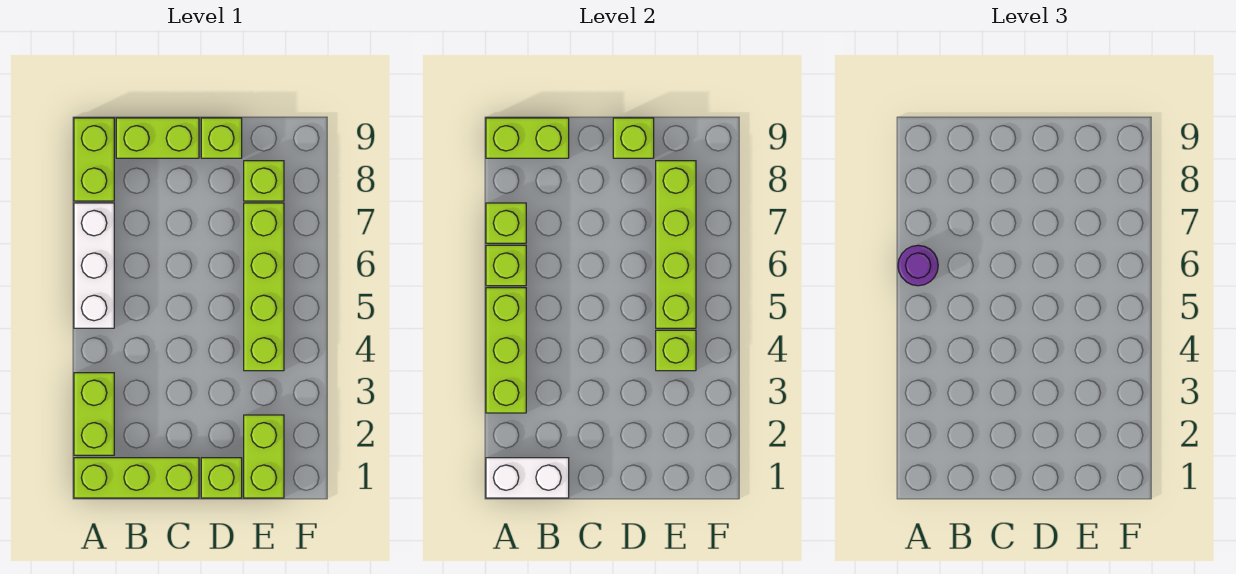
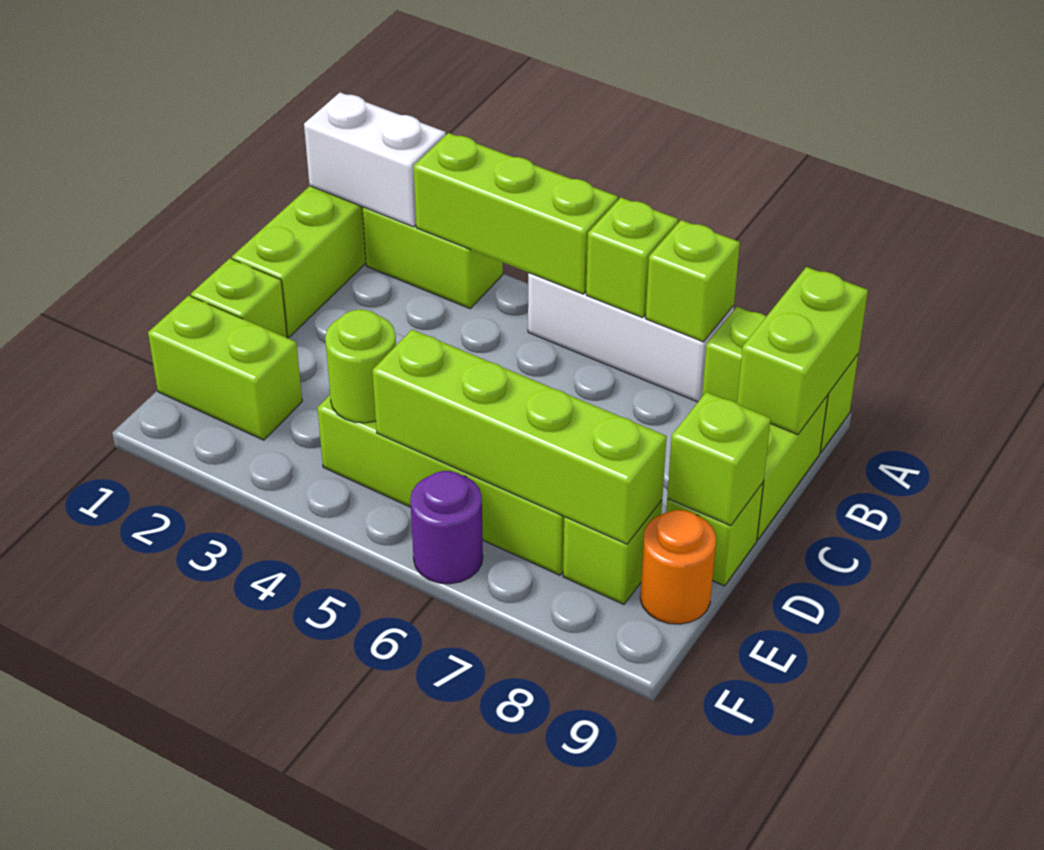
white 1x2 brick [486,458,569,498] -> white 1x2 brick turned to [304,92,446,227]
purple 1x1 round brick [898,245,938,286] -> purple 1x1 round brick moved to [410,471,483,584]
lime 1x1 brick [656,330,696,371] -> lime 1x1 round brick [325,310,396,423]
none -> orange 1x1 round brick [640,510,716,624]

